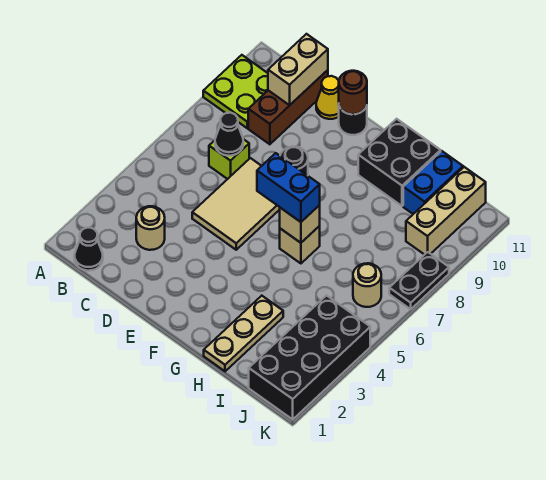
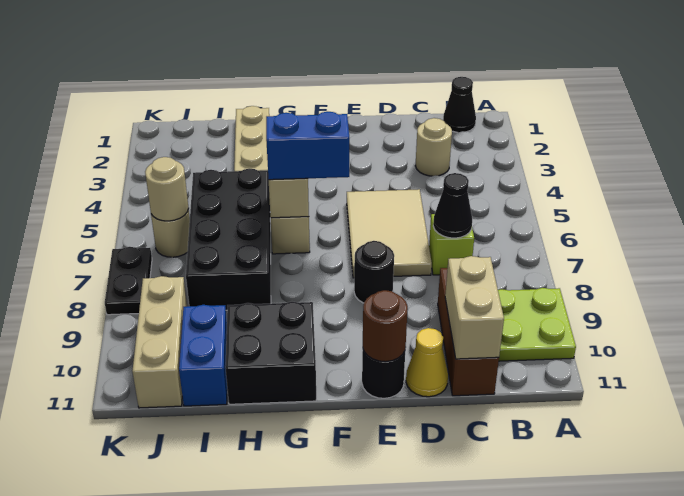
black 2x4 brick [249,296,370,419] -> black 2x4 brick moved to [186,169,271,310]
none -> tan 1x1 round brick [145,157,189,221]

